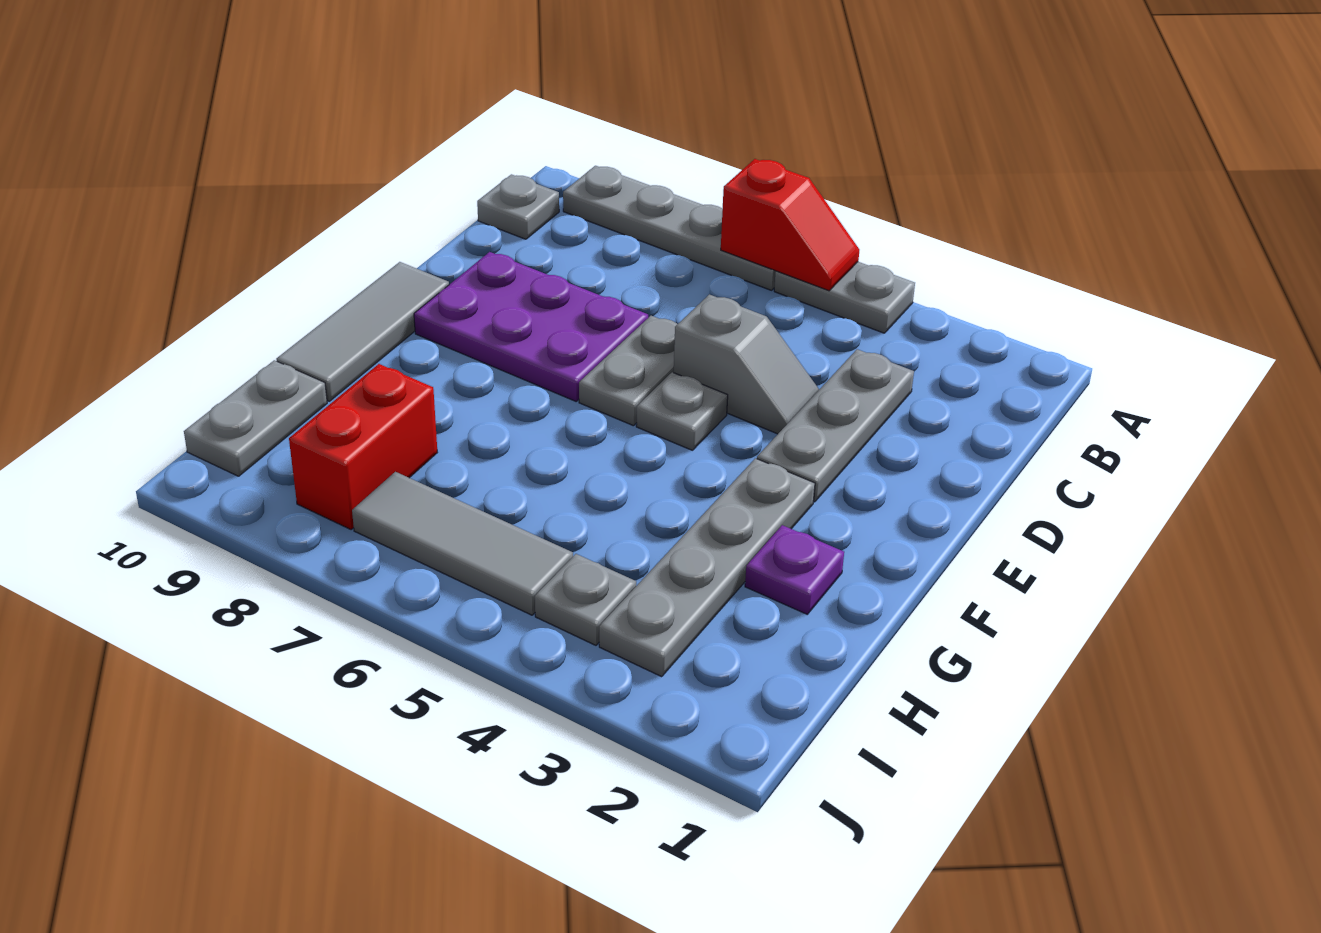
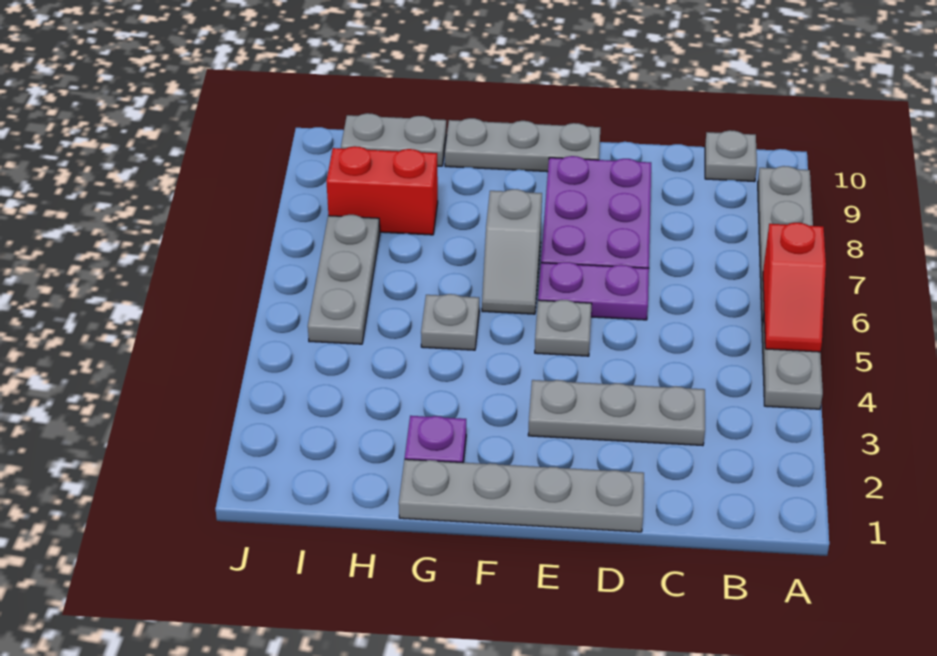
grey 1x2 slope [674,294,819,434] -> grey 1x2 slope moved to [482,189,542,314]
grey 1x2 plate [579,316,677,426] -> purple 1x2 plate [538,262,649,320]
grey 1x3 tile [276,262,449,401] -> grey 1x3 plate [445,118,601,172]
grey 1x4 plate [599,458,815,677] -> grey 1x4 plate moved to [399,459,644,532]
grey 1x1 plate [535,554,636,645] -> grey 1x1 plate moved to [421,294,479,350]
grey 1x3 tile [352,472,573,615] -> grey 1x3 plate [308,215,380,344]

